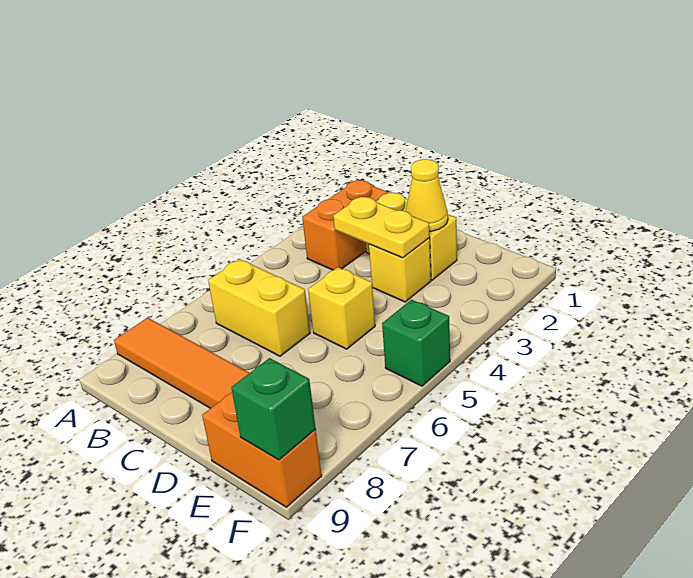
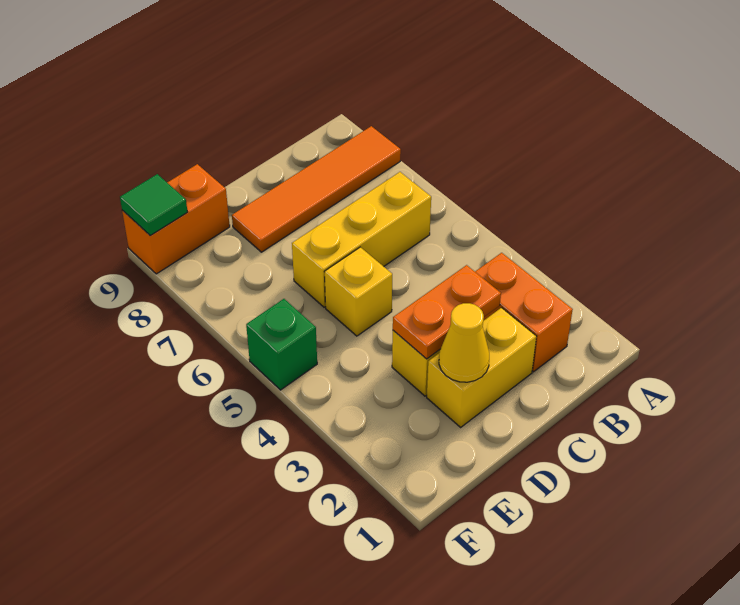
yellow 1x2 brick [208,259,310,356] -> yellow 1x3 brick [292,172,431,307]
yellow 1x2 plate [333,197,430,258] -> orange 1x2 plate [393,265,501,359]
green 1x1 brick [231,358,316,460] -> green 1x1 tile [120,174,188,236]

